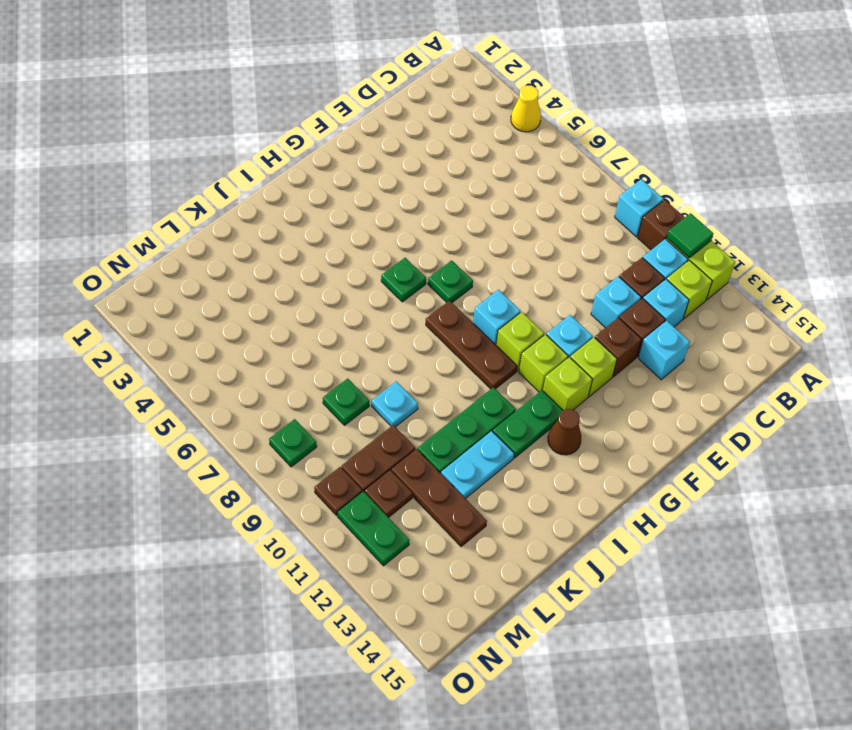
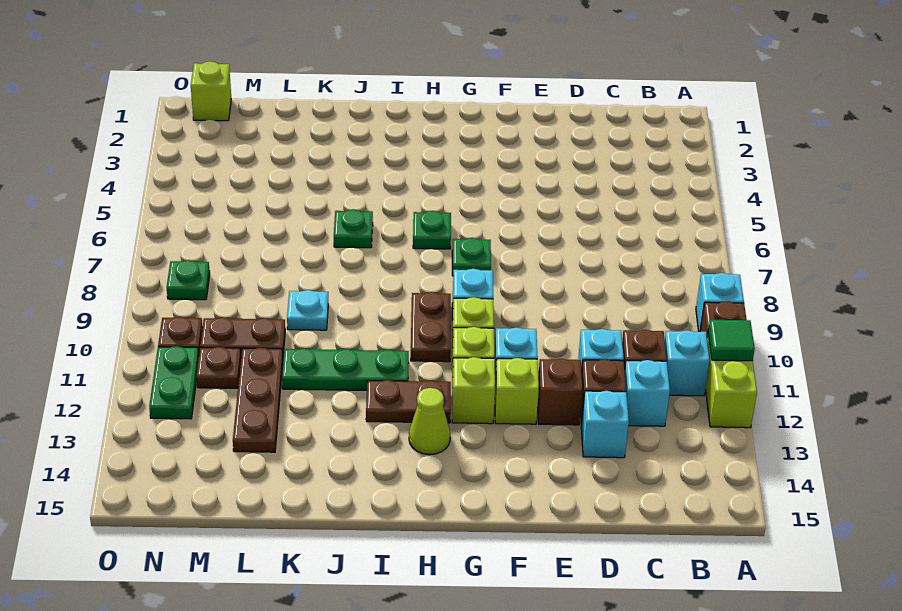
yellow 1x1 cone [511,86,541,132] -> none
lime 1x1 brick [667,260,712,319] -> lime 1x1 brick moved to [191,61,231,121]
brown 1x3 plate [426,300,517,389] -> brown 1x2 plate [411,292,451,362]
green 1x2 plate [493,390,563,458] -> brown 1x2 plate [366,380,451,423]
brown 1x1 cone [548,409,581,455] -> lime 1x1 cone [409,388,450,455]
cyan 1x2 plate [441,431,514,499] -> none
green 1x1 plate [323,379,369,425] -> green 1x1 plate moved to [334,209,373,248]

